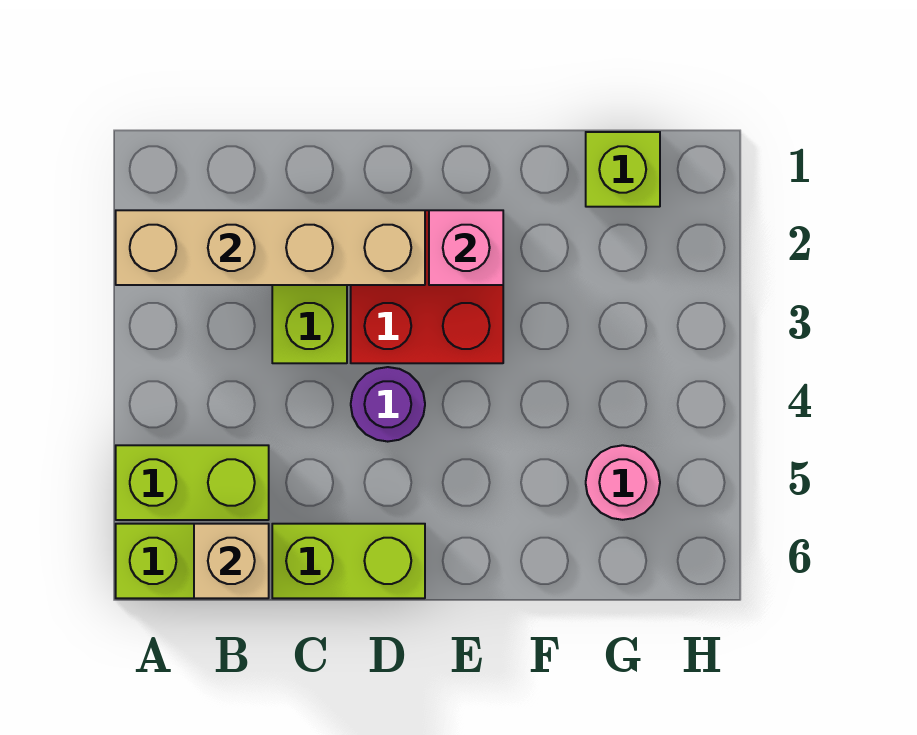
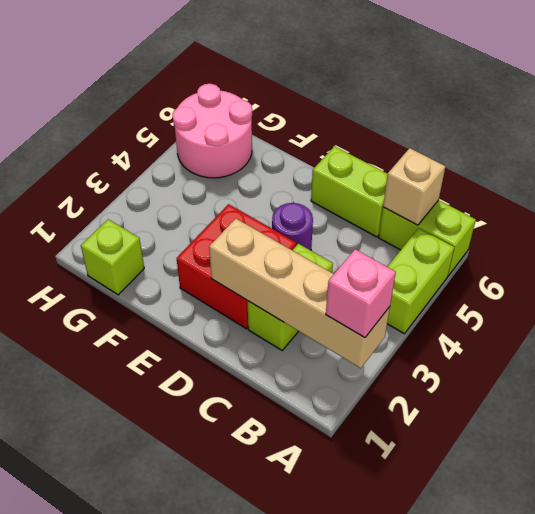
lime 1x2 brick [116,445,269,520] -> lime 1x2 brick turned to [387,228,454,334]
pink 1x1 brick [429,210,503,285] -> pink 1x1 brick moved to [326,249,396,338]
pink 1x1 round brick [586,445,660,520] -> pink 2x2 round brick [172,84,252,178]

